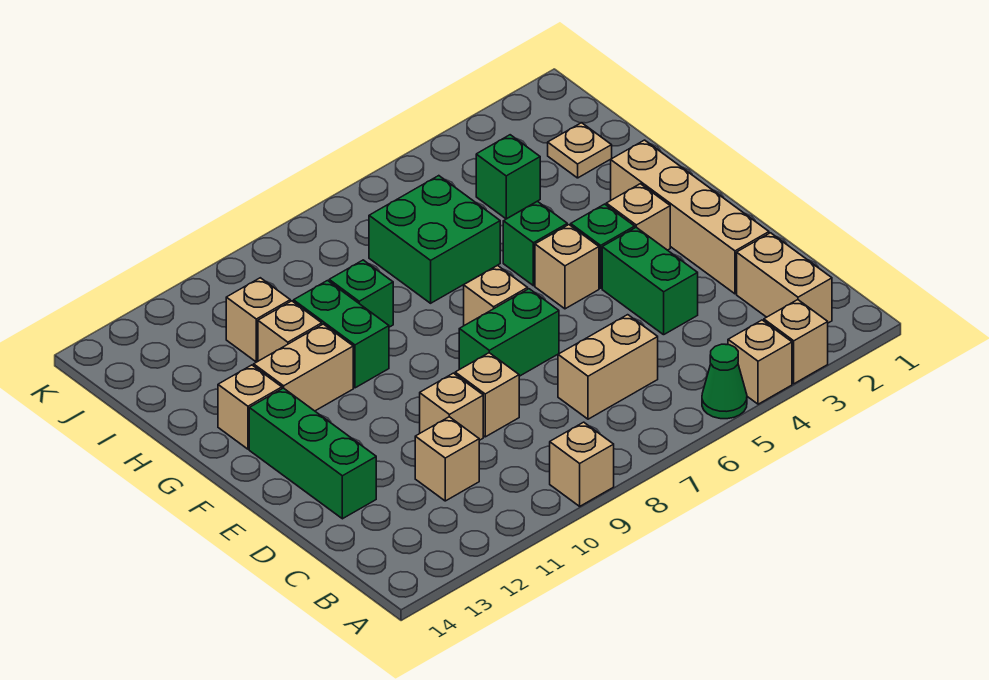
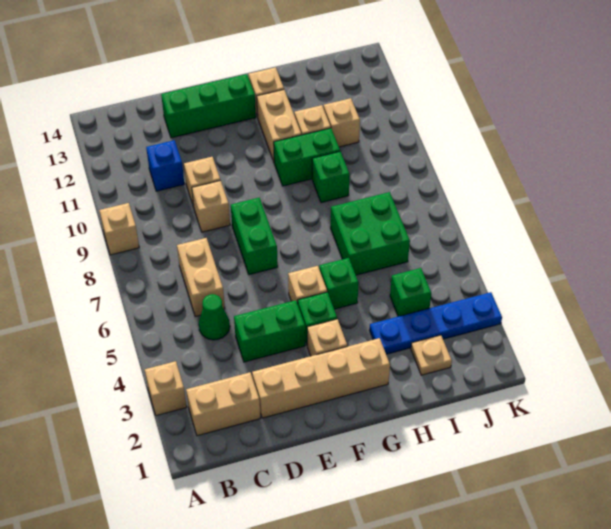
tan 1x1 brick [728,320,792,404] -> none
green 1x1 cone [702,344,747,419] -> green 1x1 cone moved to [199,294,230,340]
tan 1x1 brick [415,417,479,501] -> blue 1x1 brick [146,140,184,191]
tan 1x1 brick [464,265,528,326] -> none
none -> blue 1x4 plate [370,292,502,354]

